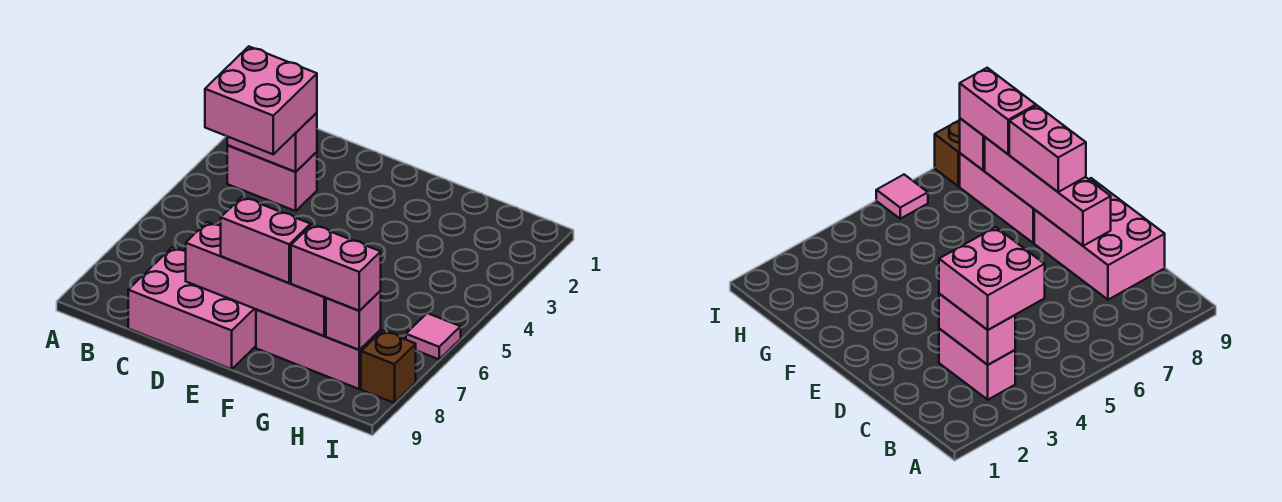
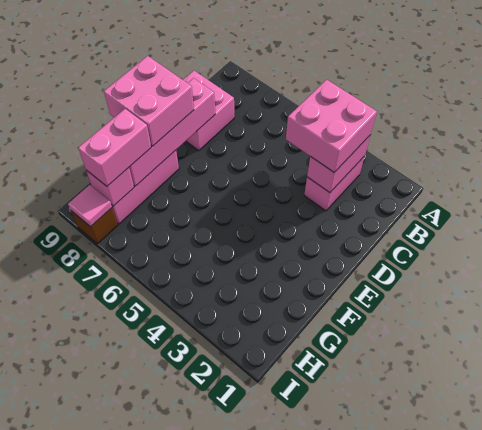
pink 2x3 brick [128,248,256,369] -> pink 2x2 brick [183,71,234,151]
pink 1x2 brick [221,197,311,283] -> pink 2x2 brick [104,56,194,146]
pink 1x1 tile [406,313,461,359] -> pink 1x1 tile moved to [68,185,112,227]

